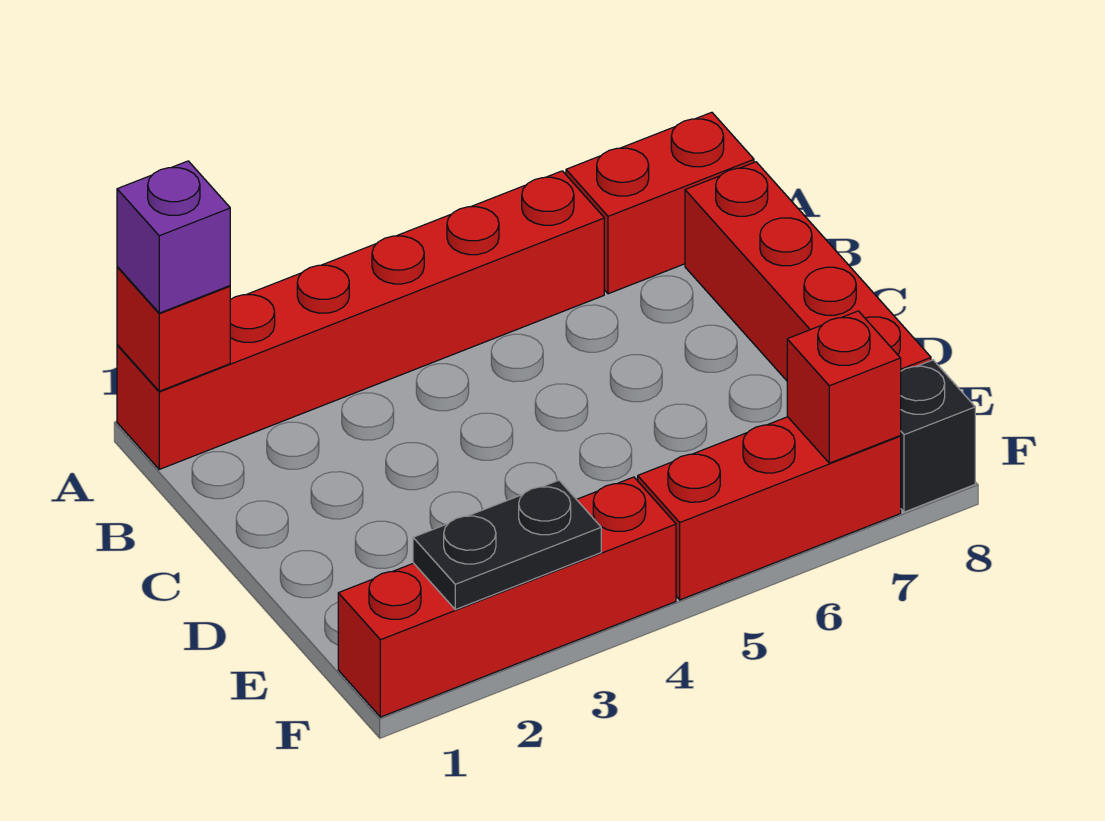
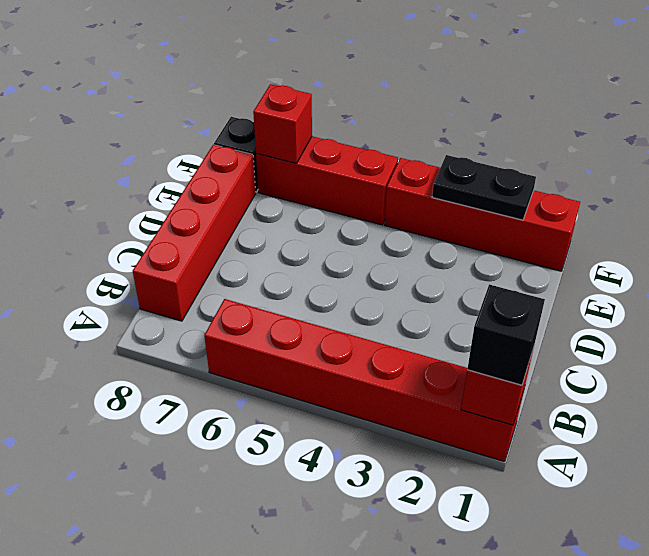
purple 1x1 brick [117,161,230,313] -> black 1x1 brick [467,284,545,385]
red 1x2 brick [566,112,754,294] -> none

